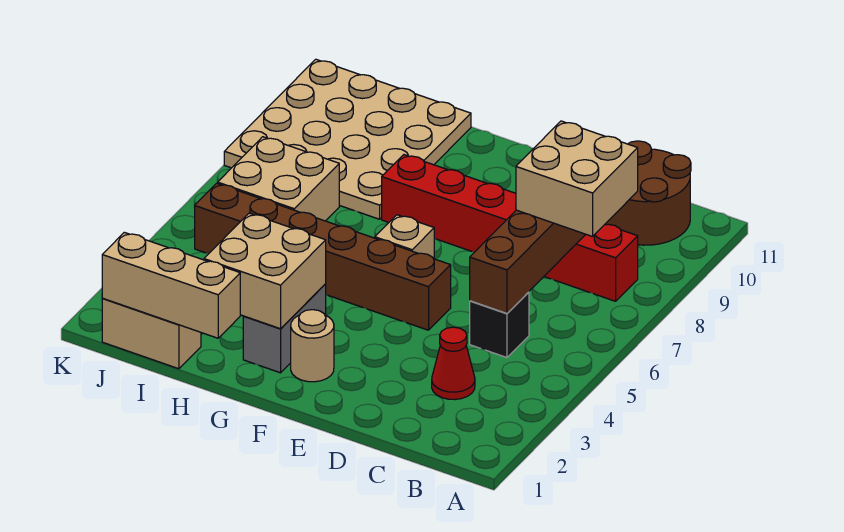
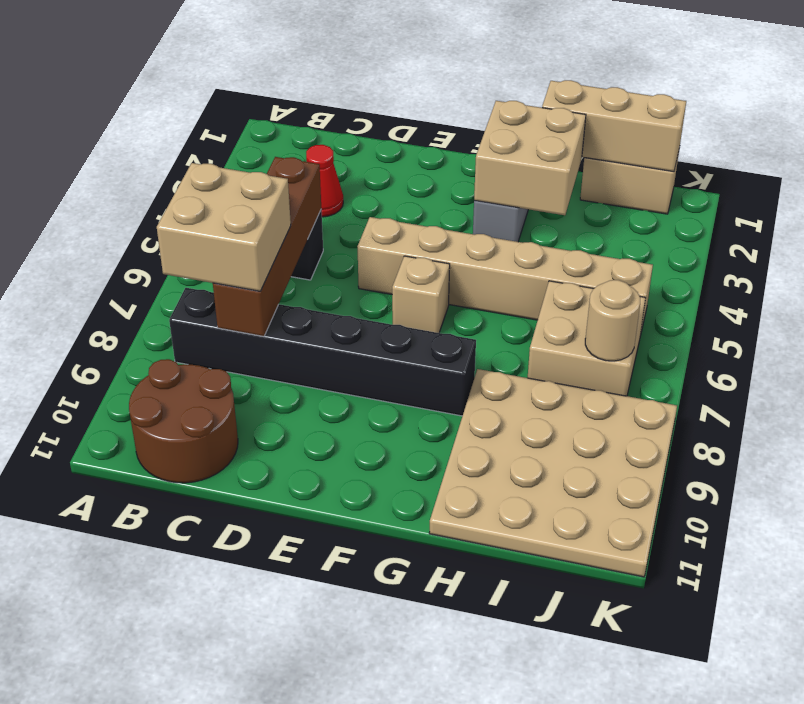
red 1x6 brick [382,155,638,301] -> black 1x6 brick [169,288,476,416]
brown 1x6 brick [195,183,451,330] -> tan 1x6 brick [357,217,653,336]
tan 1x1 round brick [291,310,334,382] -> tan 1x1 round brick moved to [585,280,640,361]

